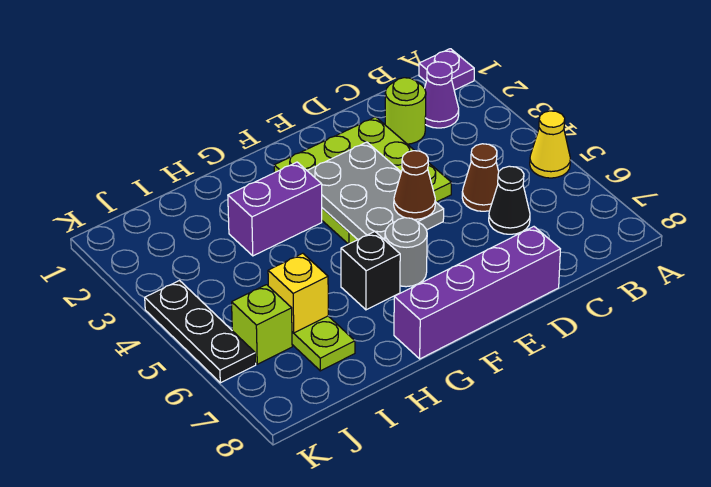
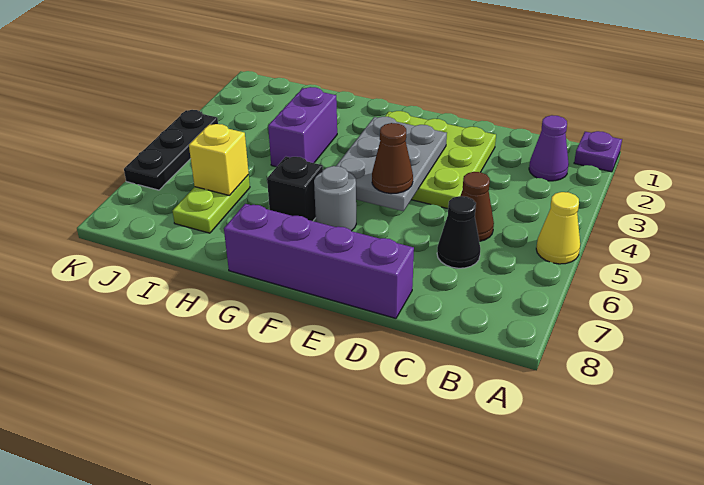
lime 1x1 round brick [385,78,426,144] -> none
purple 1x2 brick [228,162,322,256] -> purple 1x2 brick turned to [268,87,337,167]
lime 1x1 brick [232,285,292,364] -> none

